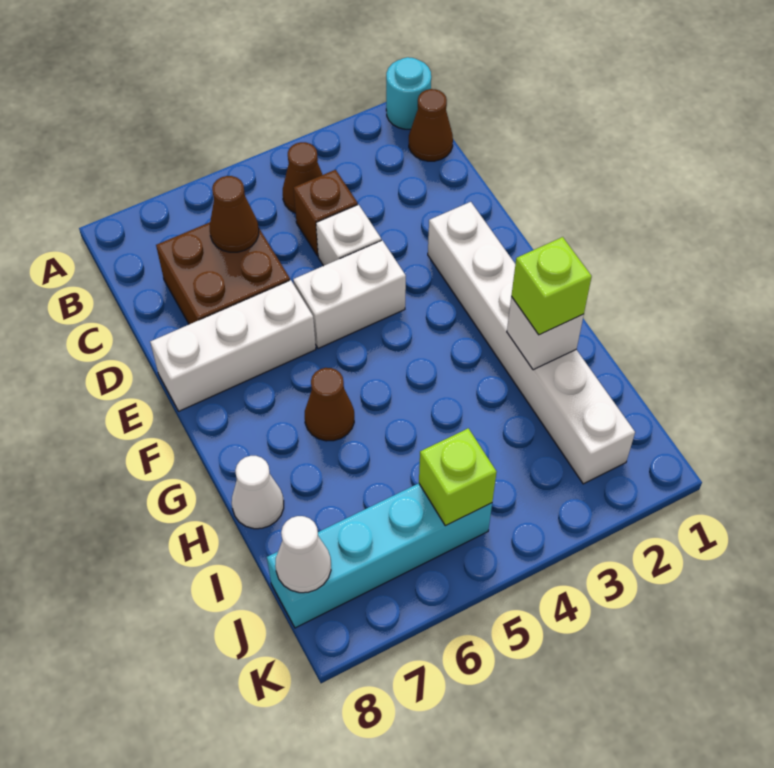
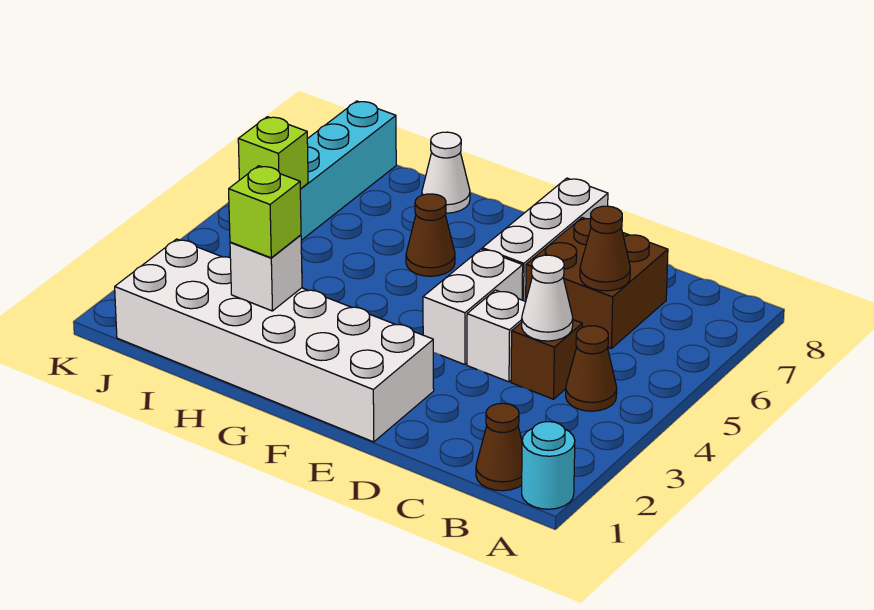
white 1x6 brick [428,202,635,484] -> white 2x6 brick [115,239,434,442]
white 1x1 cone [275,516,331,593] -> white 1x1 cone moved to [522,255,573,341]

